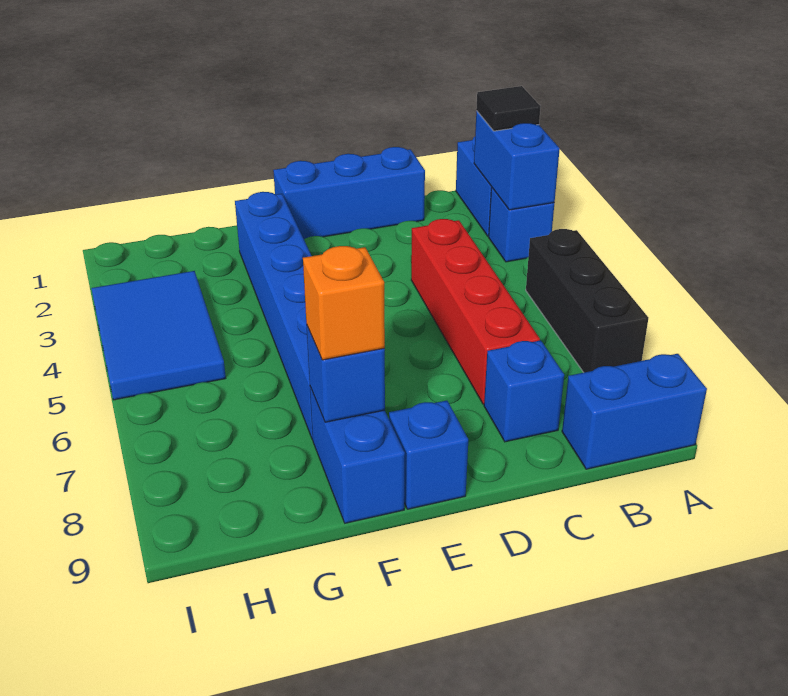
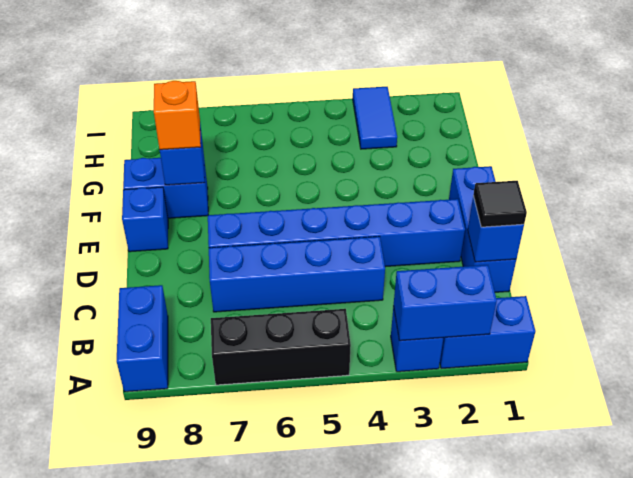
black 1x1 tile [476,86,541,131] -> black 1x1 tile moved to [473,181,527,227]
red 1x4 brick [411,219,540,404] -> blue 1x4 brick [209,236,385,312]
blue 1x1 brick [484,340,564,442] -> blue 1x1 brick moved to [468,196,524,262]
blue 1x6 brick [235,192,313,439] -> blue 1x6 brick moved to [208,199,465,267]
blue 2x3 tile [91,271,226,400] -> blue 1x2 tile [353,87,397,149]

